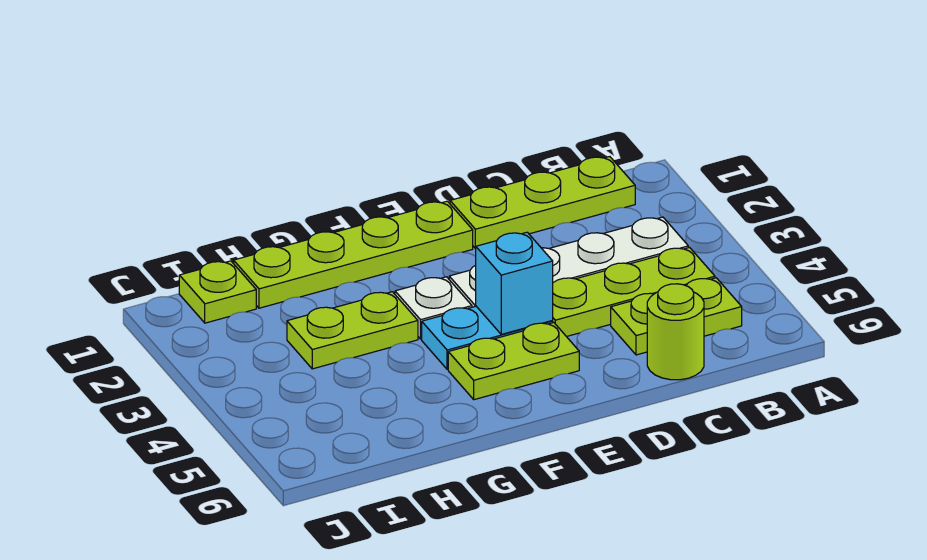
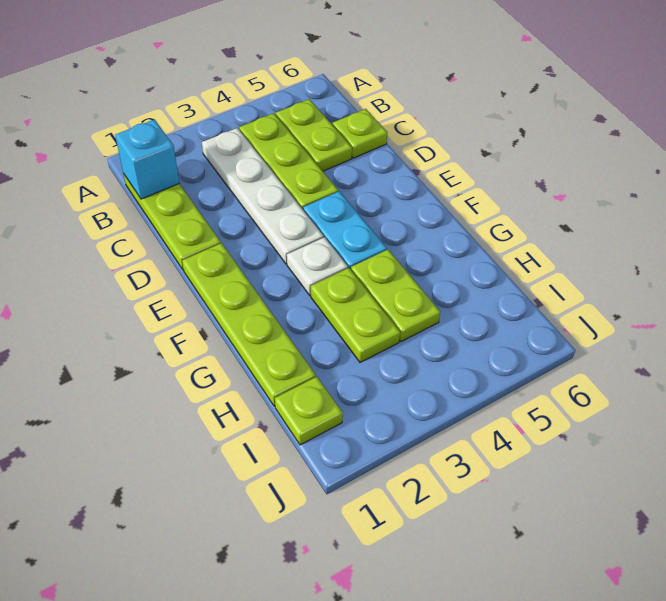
lime 1x1 round brick [647,284,704,380] -> lime 1x1 plate [333,109,387,158]
cyan 1x1 brick [475,232,553,334] -> cyan 1x1 brick moved to [115,120,179,199]
lime 1x2 plate [448,323,579,400] -> lime 1x2 plate moved to [351,250,440,342]

